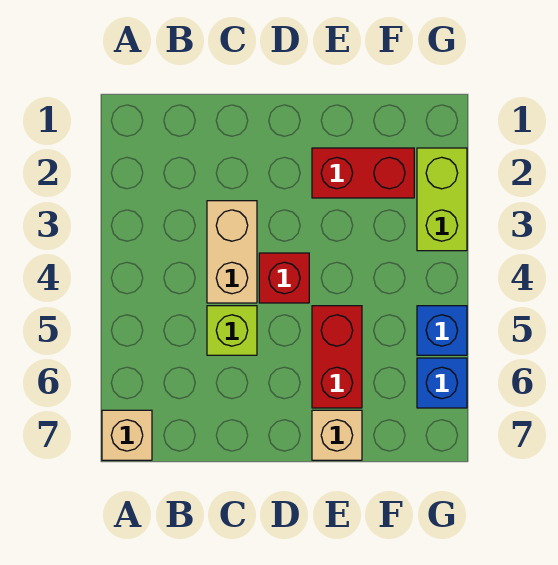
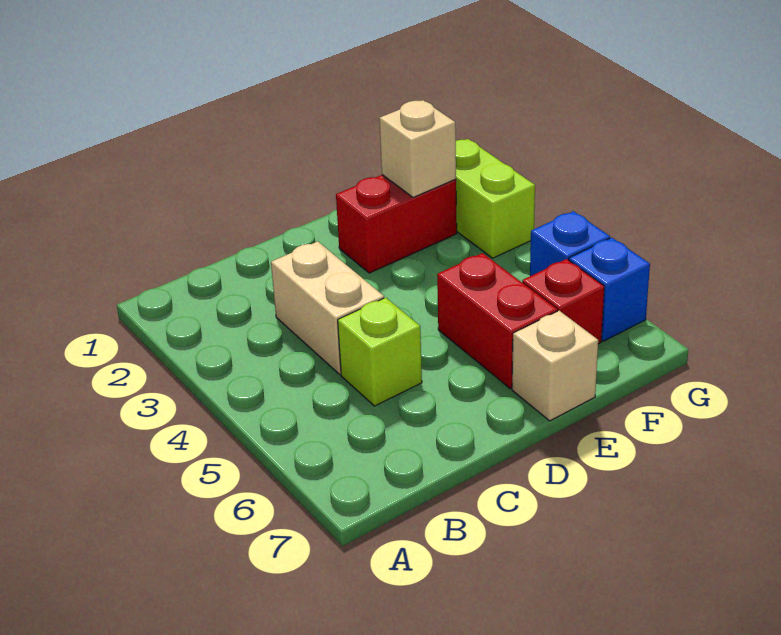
tan 1x1 brick [102,410,152,460] -> tan 1x1 brick moved to [379,100,456,197]
red 1x1 brick [259,253,309,303] -> red 1x1 brick moved to [522,259,604,344]

